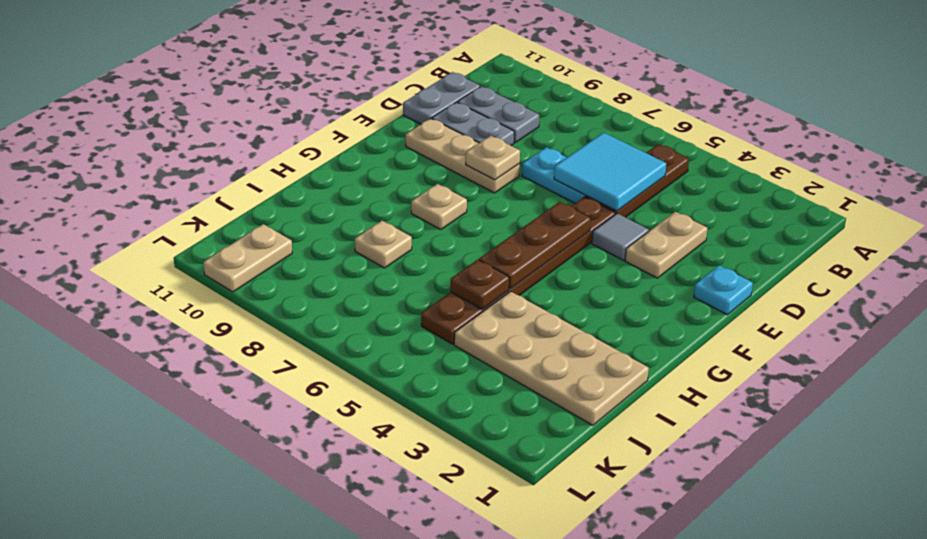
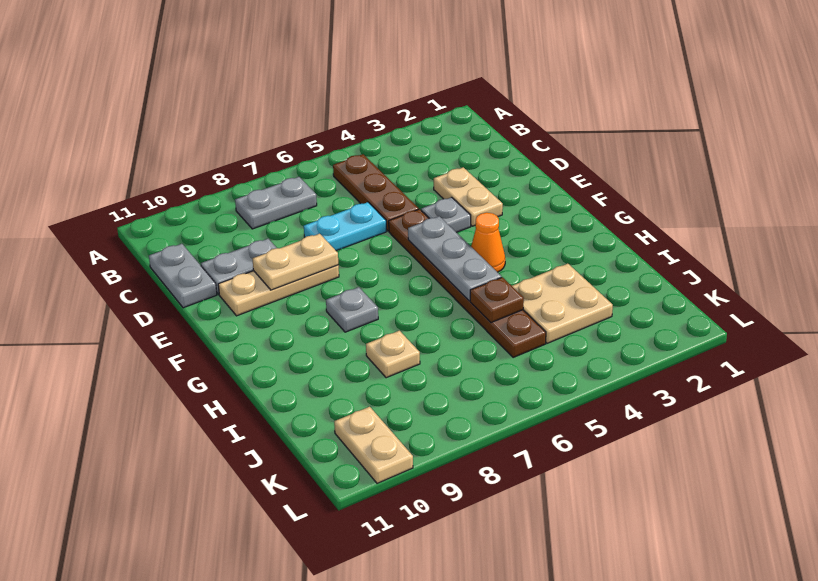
cyan 2x2 tile [554,133,666,211] -> none
grey 1x2 plate [458,86,539,142] -> grey 1x2 plate moved to [235,177,317,229]
cyan 1x1 plate [694,265,753,315] -> none
grey 1x1 tile [592,213,649,260] -> grey 1x1 plate [421,197,471,232]
tan 1x1 plate [466,136,520,180] -> tan 1x2 plate [253,234,338,290]
brown 1x3 plate [479,202,591,289] -> grey 1x3 plate [408,216,501,301]
none -> orange 1x1 cone [471,213,505,272]
tan 1x1 plate [411,184,467,230] -> grey 1x1 plate [326,287,378,332]
tan 2x4 plate [454,291,649,425] -> tan 2x2 plate [512,264,613,343]

